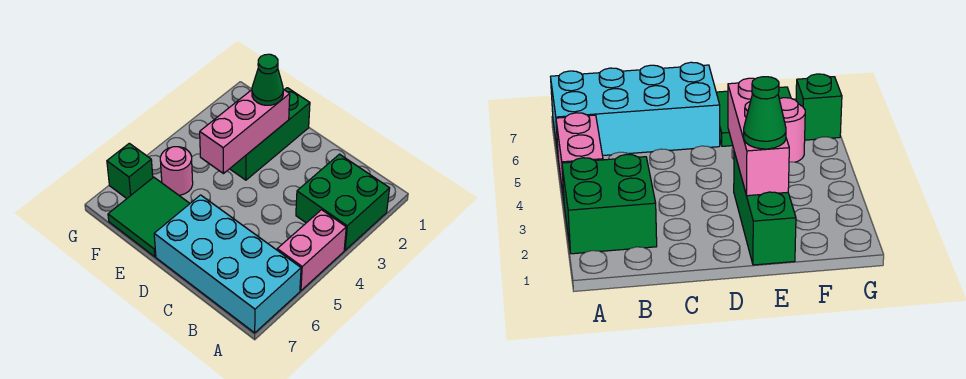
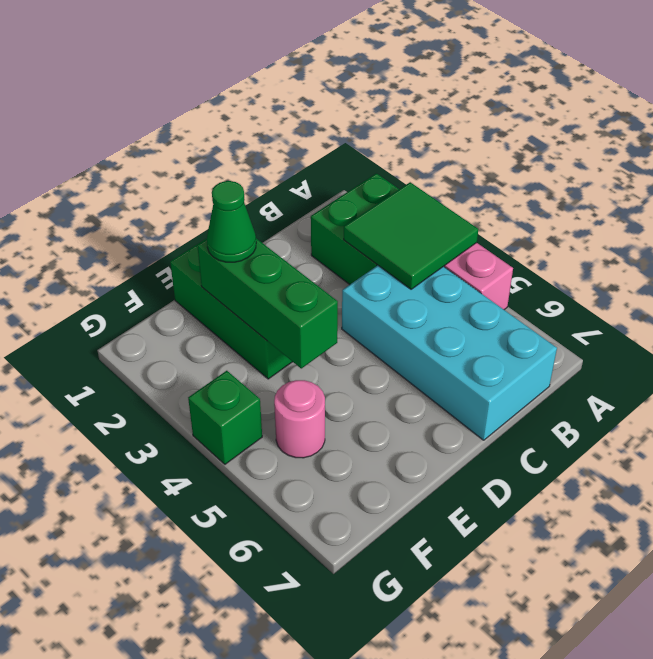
cyan 2x4 brick [154,195,301,333] -> cyan 2x4 brick turned to [342,265,557,440]
pink 1x3 brick [200,89,290,174] -> green 1x3 brick [197,238,338,368]
green 2x2 tile [108,177,190,257] -> green 2x2 tile moved to [344,182,478,289]
green 1x1 brick [107,143,153,198] -> green 1x1 brick moved to [188,371,262,464]

